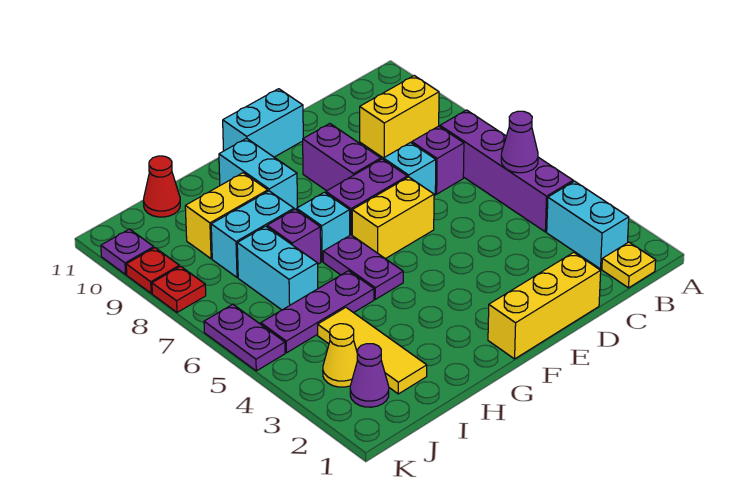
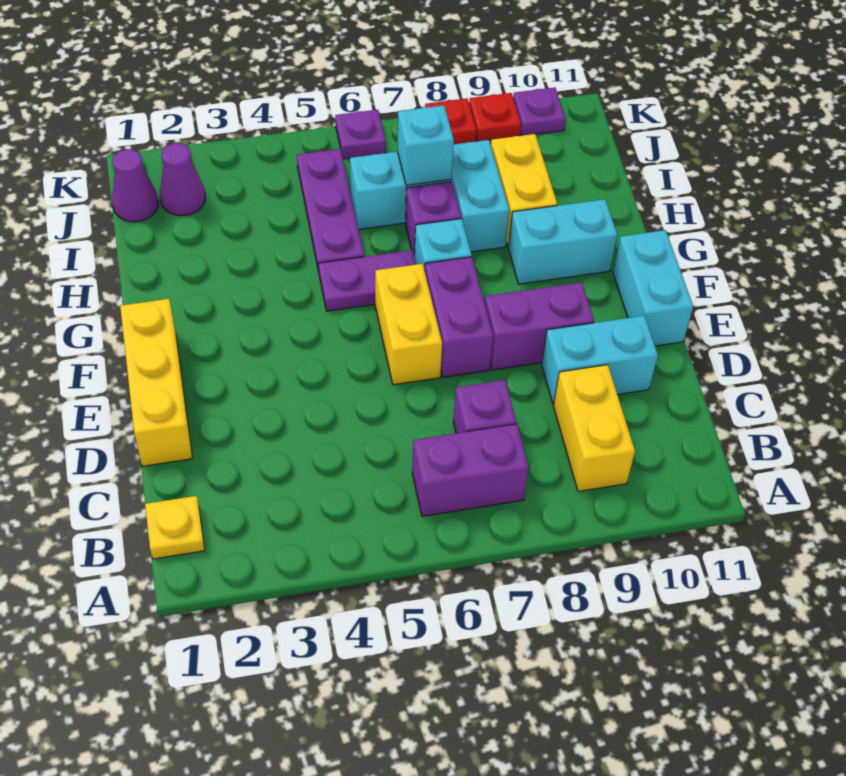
cyan 1x2 brick [547,181,629,269] -> cyan 1x2 brick moved to [542,316,658,404]
purple 1x4 brick [440,110,573,232] -> purple 1x2 brick [412,424,529,516]
purple 1x1 cone [501,111,538,173] -> purple 1x1 cone moved to [112,149,158,222]
cyan 1x1 brick [383,143,436,196] -> cyan 1x1 brick moved to [397,105,454,185]
yellow 1x3 tile [318,307,427,394] -> none
red 1x1 cone [143,156,180,217] -> none
yellow 1x1 cone [323,324,358,387] -> none
purple 1x2 plate [204,304,285,371] -> purple 1x1 plate [335,110,386,159]

